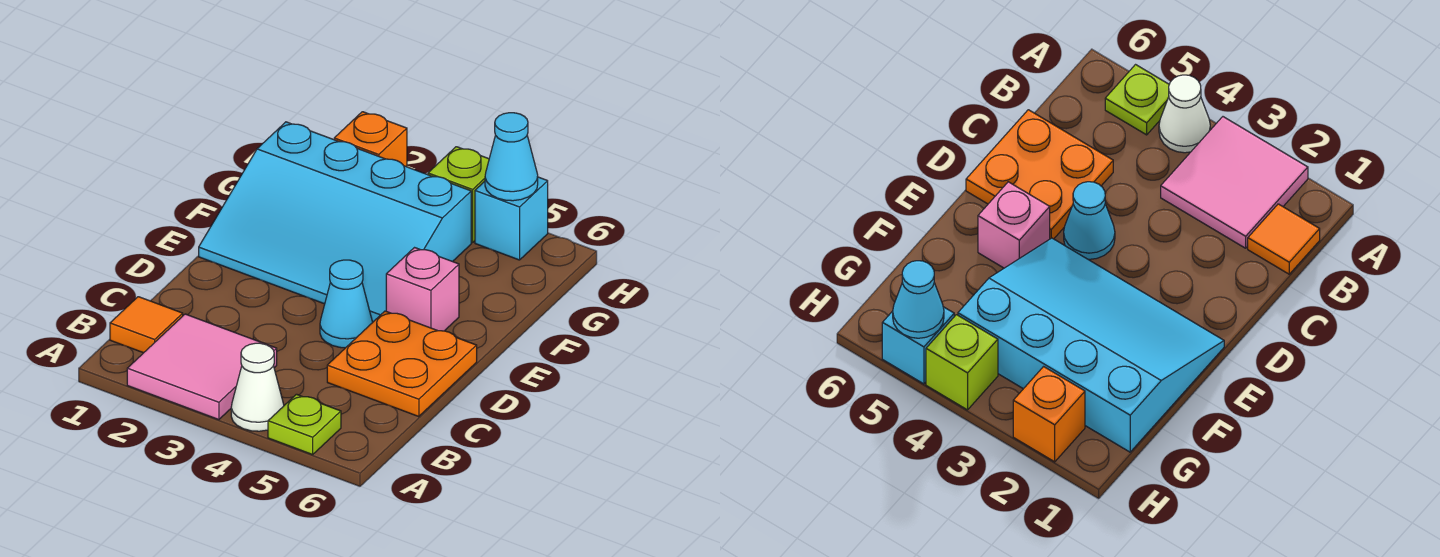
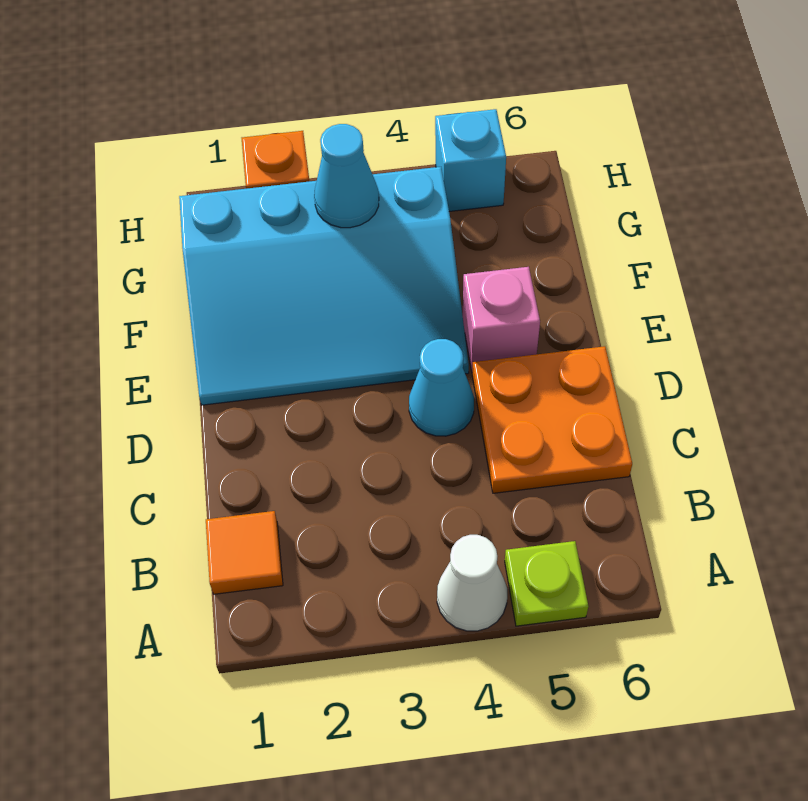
pink 2x2 tile [127,314,277,420] -> none
lime 1x1 brick [428,147,489,242] -> none
cyan 1x1 cone [485,113,538,201] -> cyan 1x1 cone moved to [314,124,379,228]

